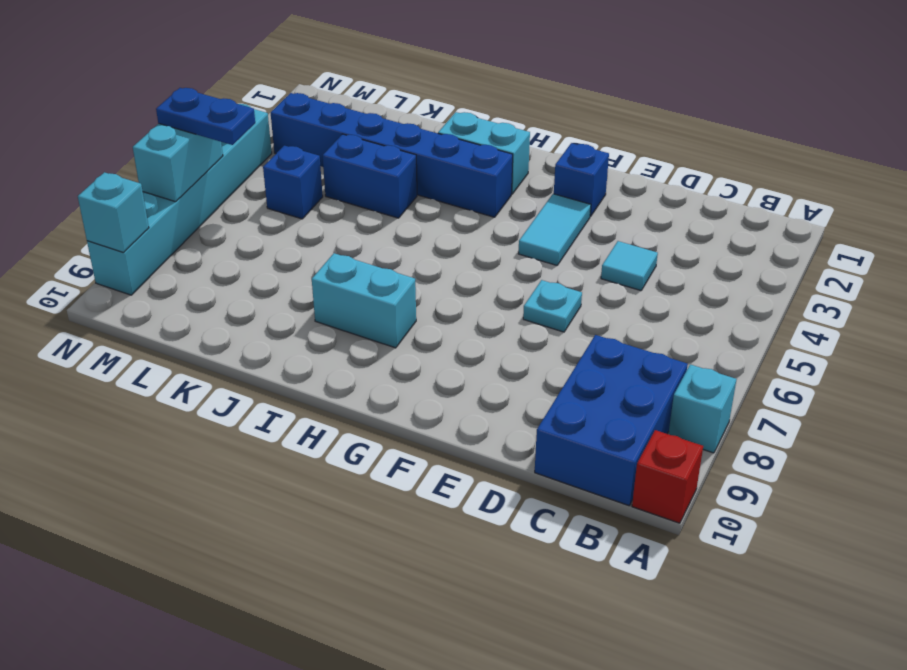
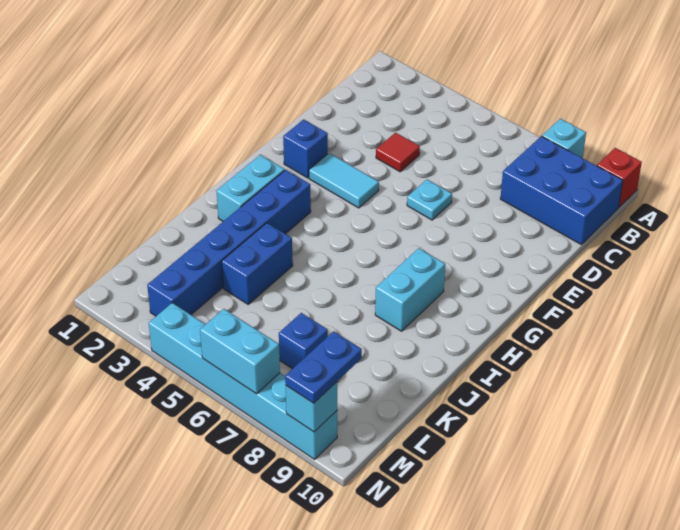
cyan 1x1 tile [601,241,658,291] -> red 1x1 tile [376,133,420,172]
blue 1x1 brick [263,146,323,219] -> blue 1x1 brick moved to [279,313,328,369]
blue 1x2 plate [156,88,255,145] -> blue 1x2 plate moved to [285,331,362,403]

